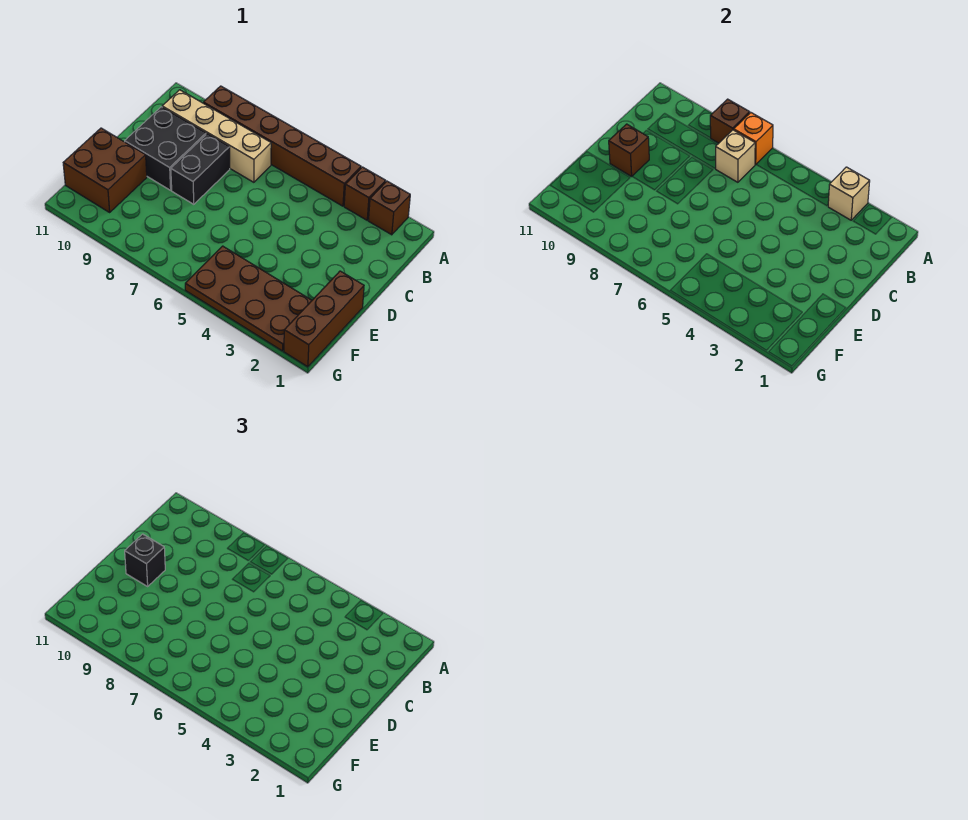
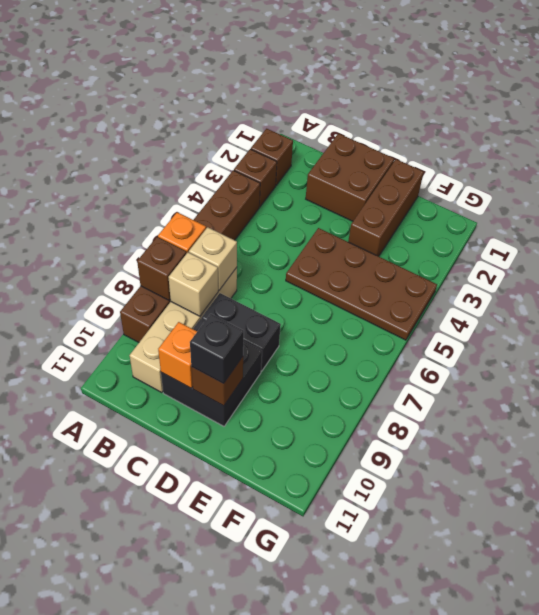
tan 1x1 brick [828,167,870,220] -> tan 1x1 brick moved to [169,252,218,316]
none -> orange 1x1 brick [158,322,197,388]
brown 1x3 brick [284,271,364,367] -> brown 1x3 brick turned to [348,159,424,256]
brown 2x2 brick [63,128,147,212] -> brown 2x2 brick moved to [306,133,394,221]
brown 2x4 plate [185,246,312,351] -> brown 2x4 plate turned to [286,228,437,340]

